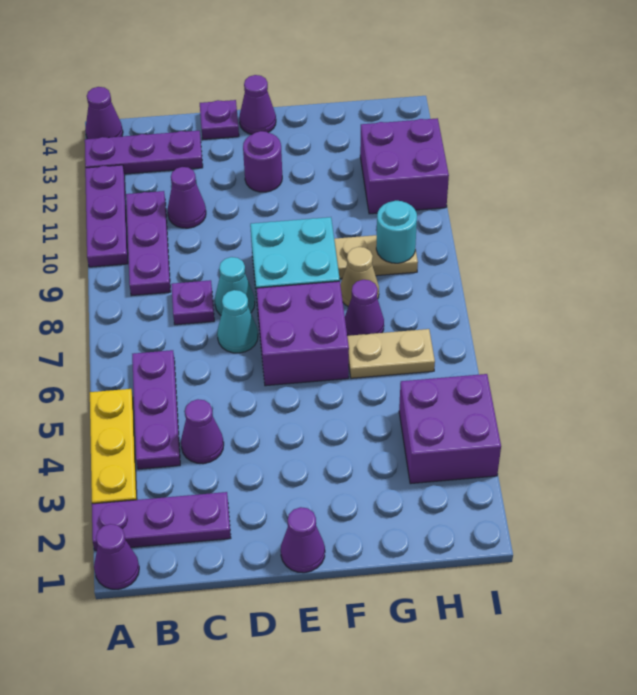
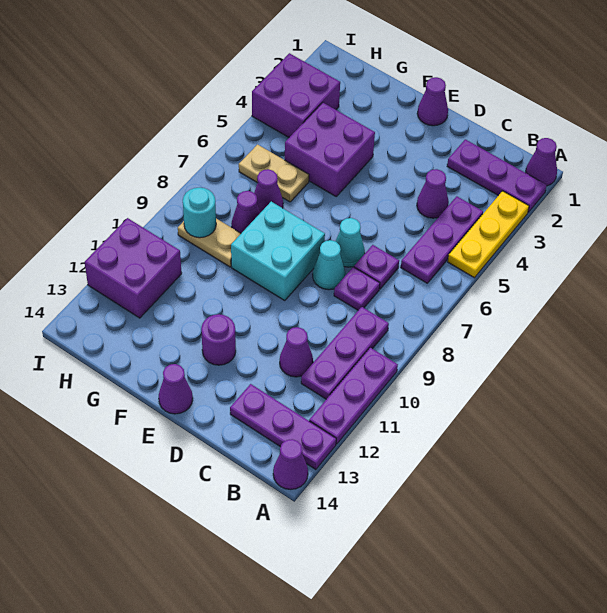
purple 1x1 plate [200,100,239,139] -> purple 1x1 plate moved to [354,245,399,289]
purple 2x2 brick [256,281,349,386] -> purple 2x2 brick moved to [285,103,375,196]
tan 1x1 cone [340,247,379,306] -> purple 1x1 cone [231,191,260,233]

